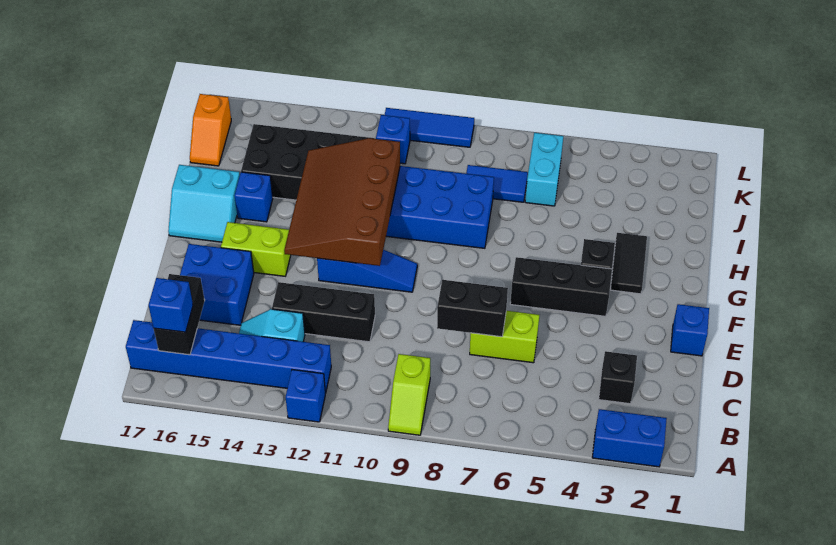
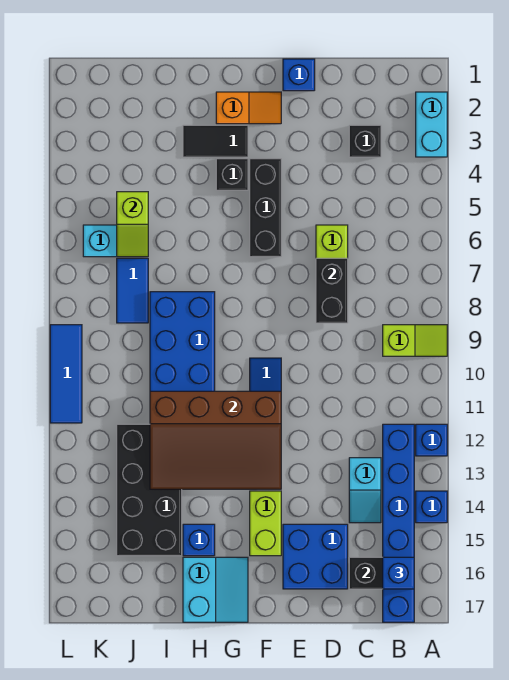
blue 1x2 brick [592,409,667,467] -> cyan 1x2 brick [416,92,447,157]
black 1x3 brick [272,282,375,342] -> none
none -> lime 1x2 slope [117,192,148,257]
orange 1x2 slope [190,94,231,166] -> orange 1x2 slope moved to [216,92,281,124]
blue 1x1 brick [376,115,410,164] -> blue 1x1 brick moved to [416,491,447,523]

